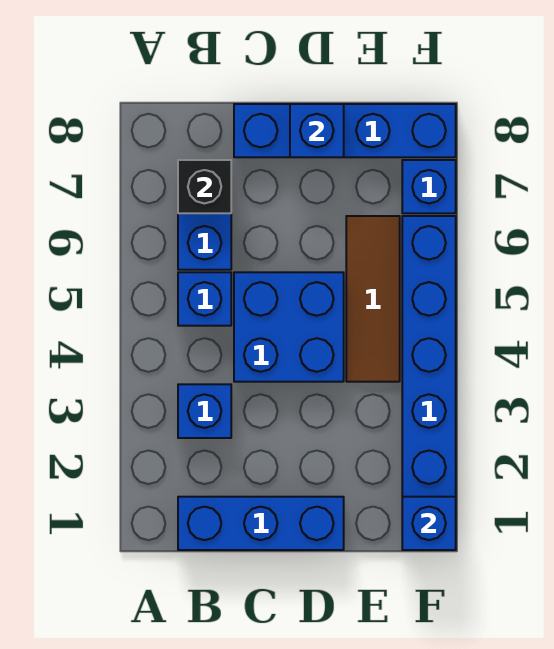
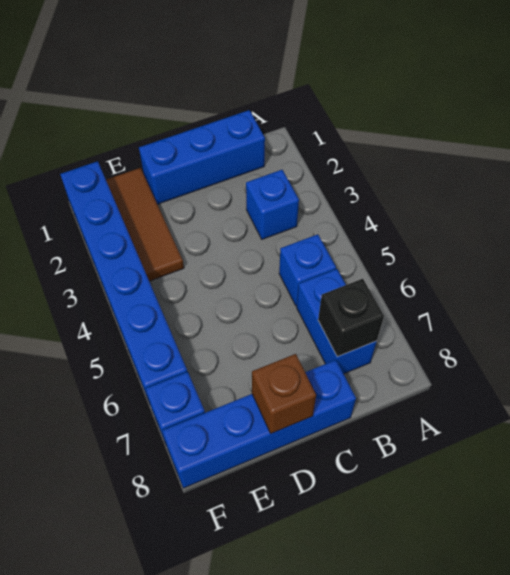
blue 2x2 brick [234,272,344,382] -> none
blue 1x1 brick [290,104,344,157] -> brown 1x1 brick [252,354,316,433]
brown 1x3 tile [346,216,400,382] -> brown 1x3 tile moved to [106,168,184,281]
blue 1x1 brick [402,497,456,550] -> none

